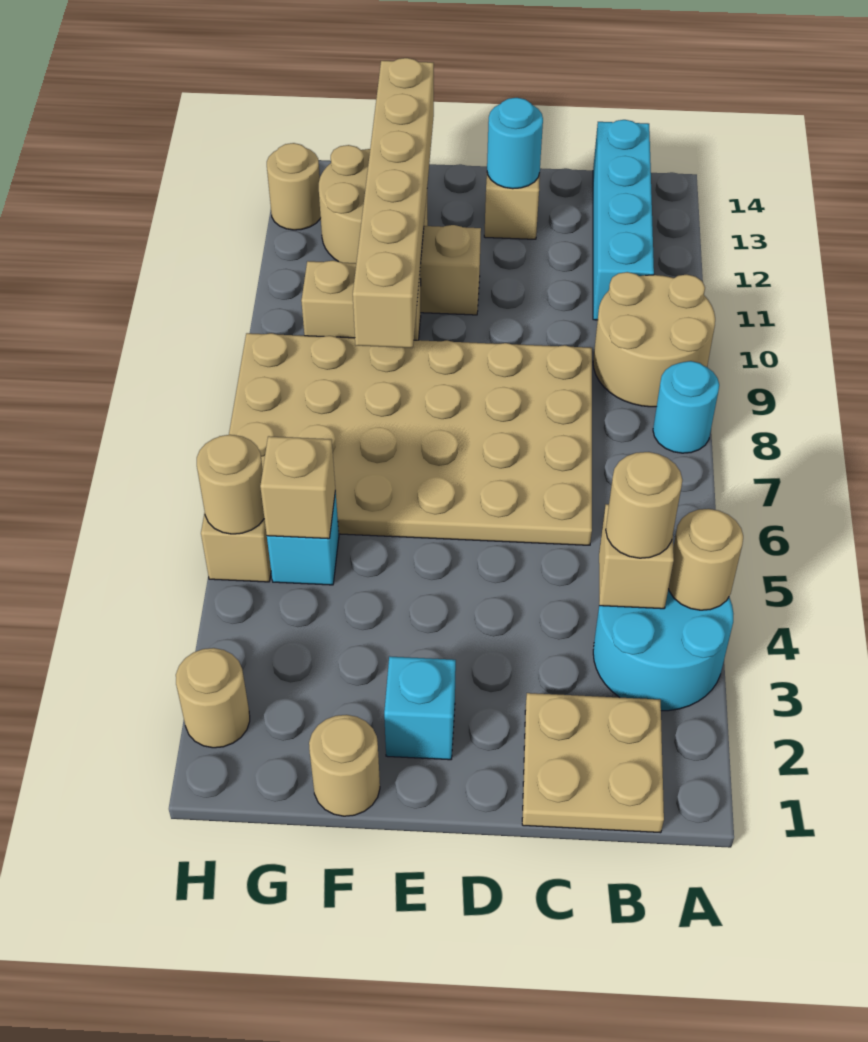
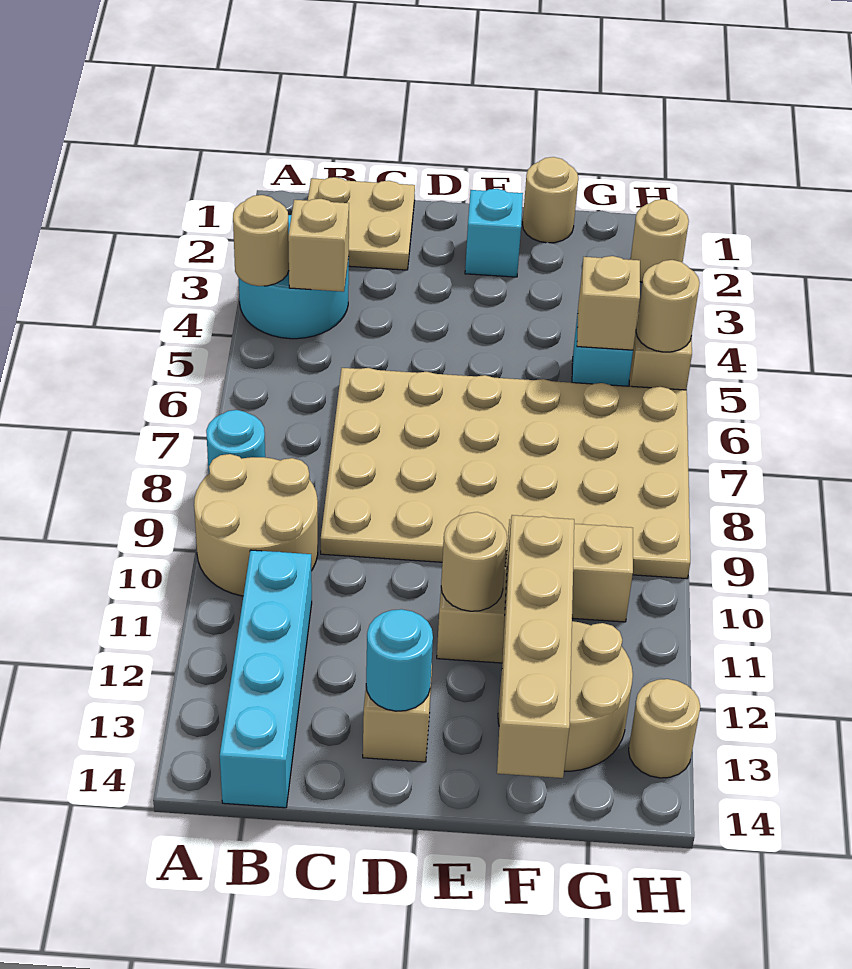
tan 1x1 round brick [606,452,682,558] -> tan 1x1 round brick moved to [441,512,507,611]
tan 1x6 brick [353,58,434,348] -> tan 1x4 brick [497,515,574,778]

